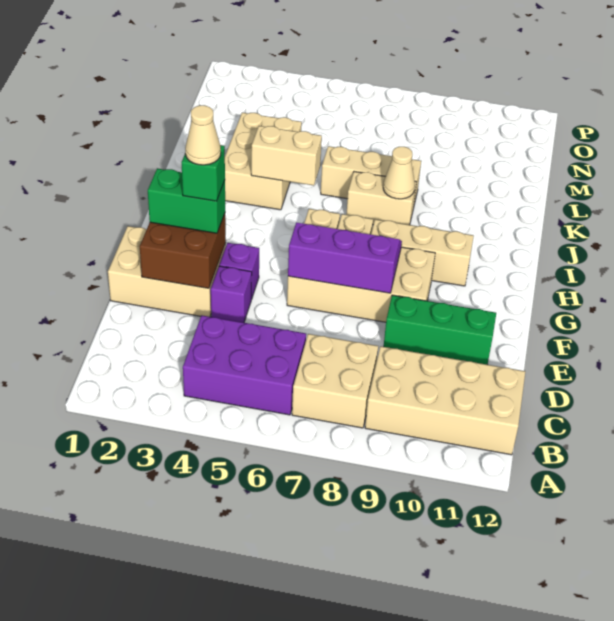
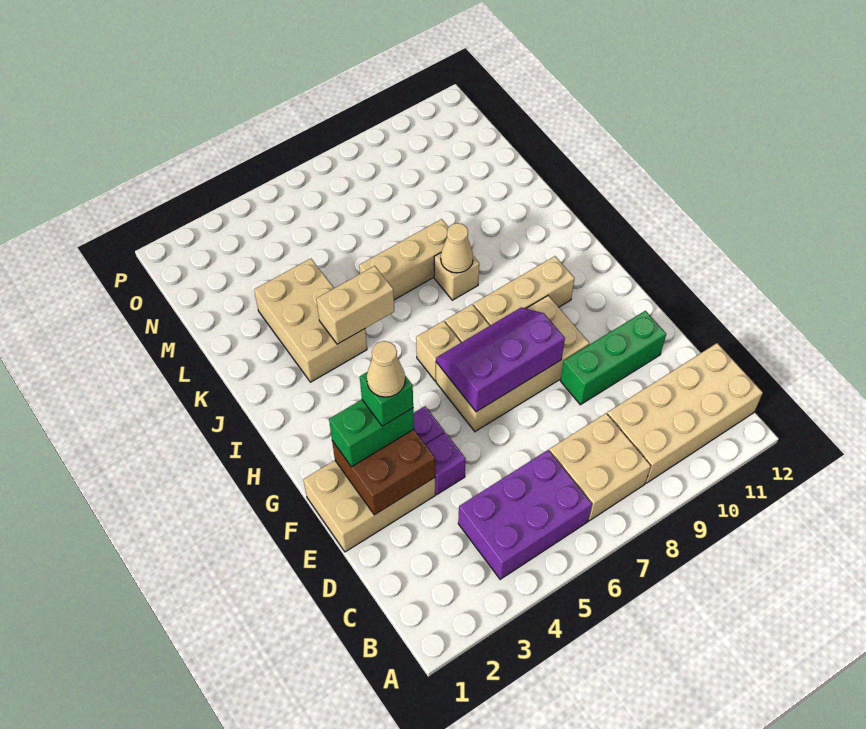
tan 1x2 brick [346,172,417,225] -> tan 1x1 brick [434,253,479,300]

